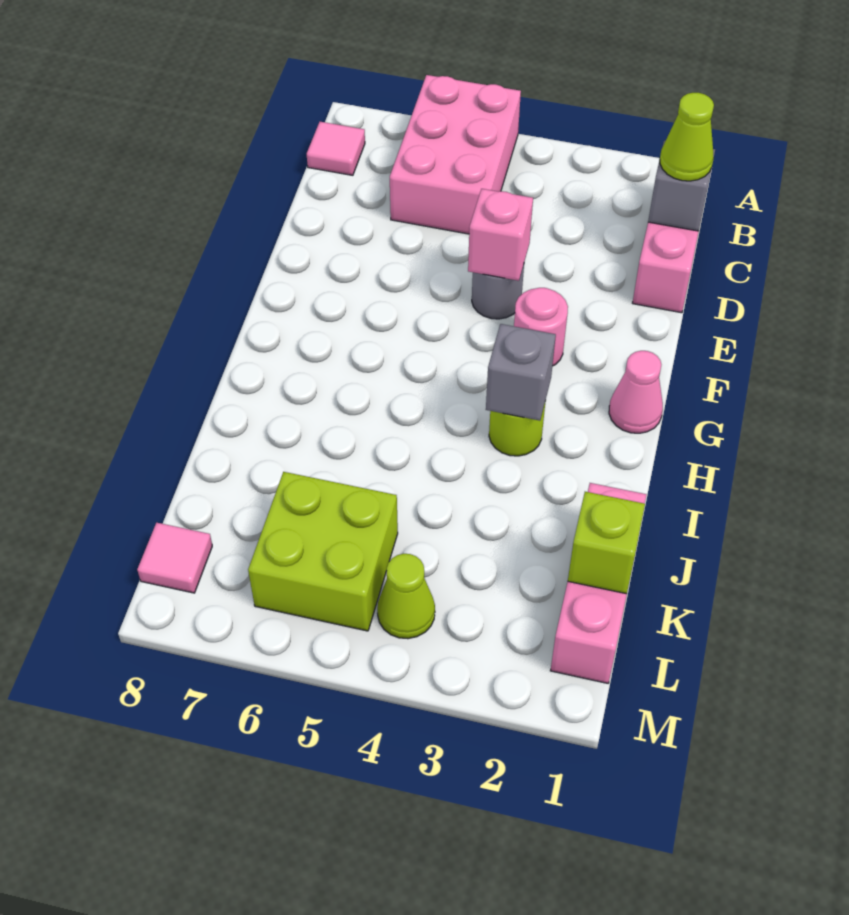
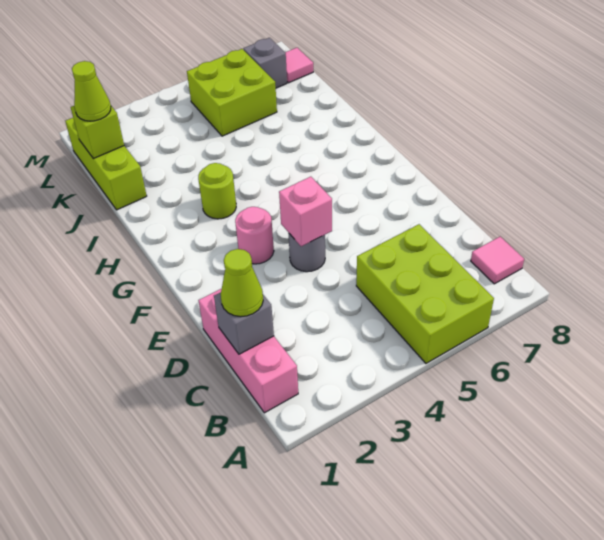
pink 2x3 brick [390,75,521,234] -> lime 2x3 brick [356,224,494,363]
pink 1x1 cone [609,351,663,433] -> none
grey 1x1 brick [486,324,556,421] -> grey 1x1 brick moved to [243,38,287,88]
pink 1x3 brick [550,483,646,683] -> lime 1x3 brick [65,118,147,210]
lime 1x1 cone [377,554,435,639] -> lime 1x1 cone moved to [72,61,111,121]

